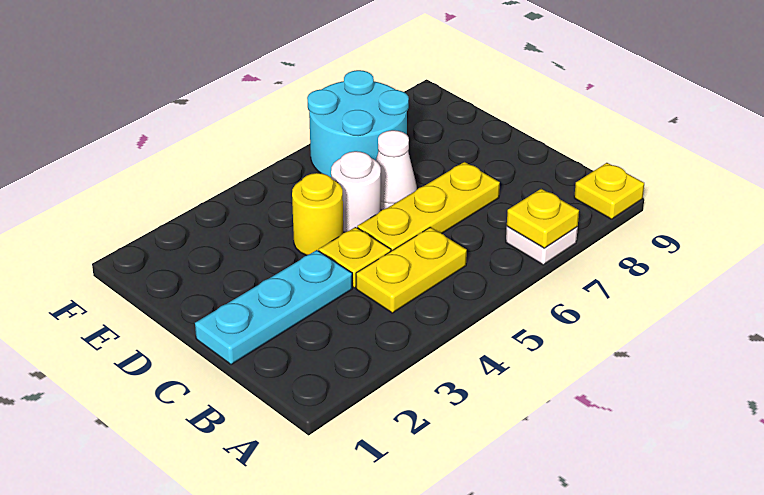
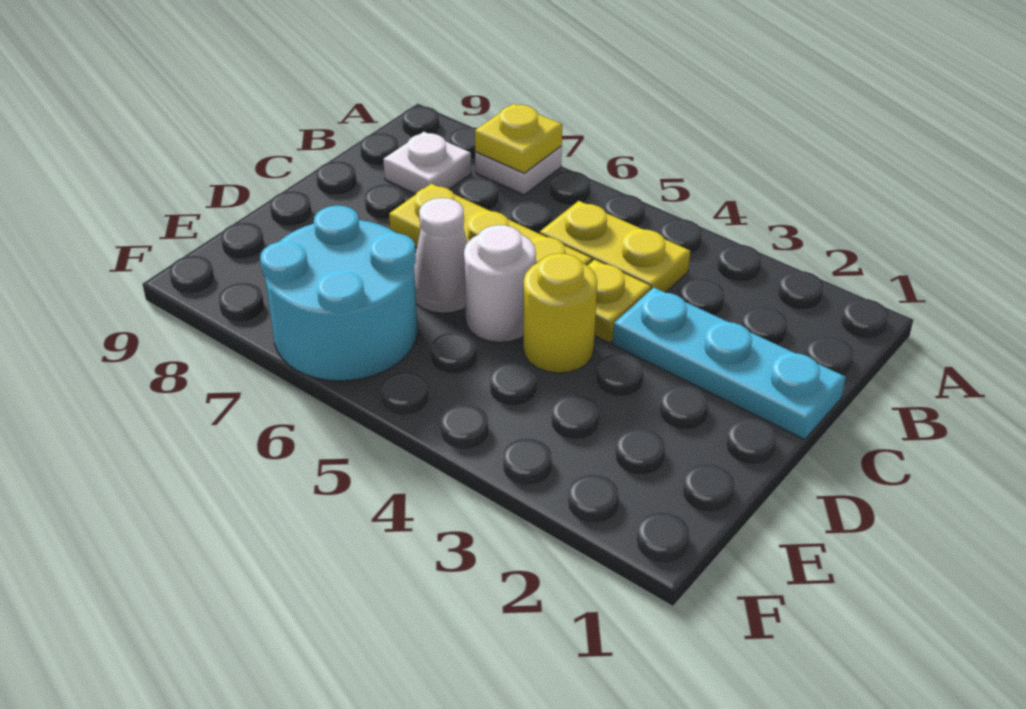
yellow 1x1 plate [574,163,644,219] -> none
none -> white 1x1 plate [383,132,471,194]

